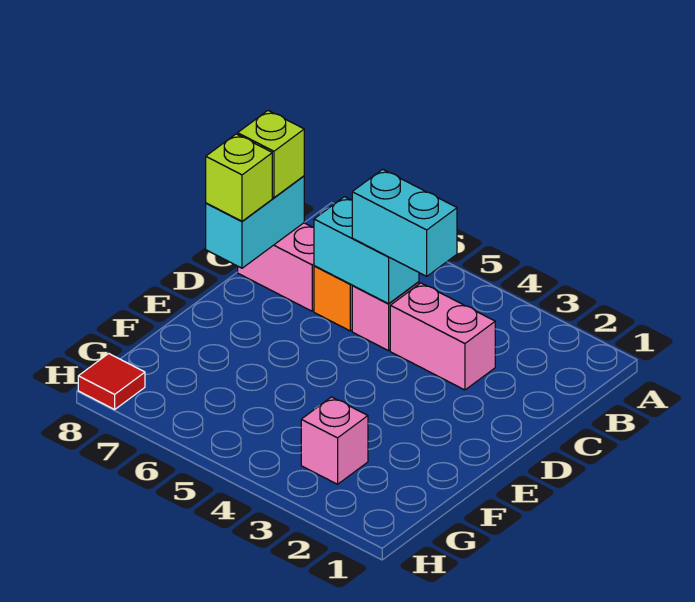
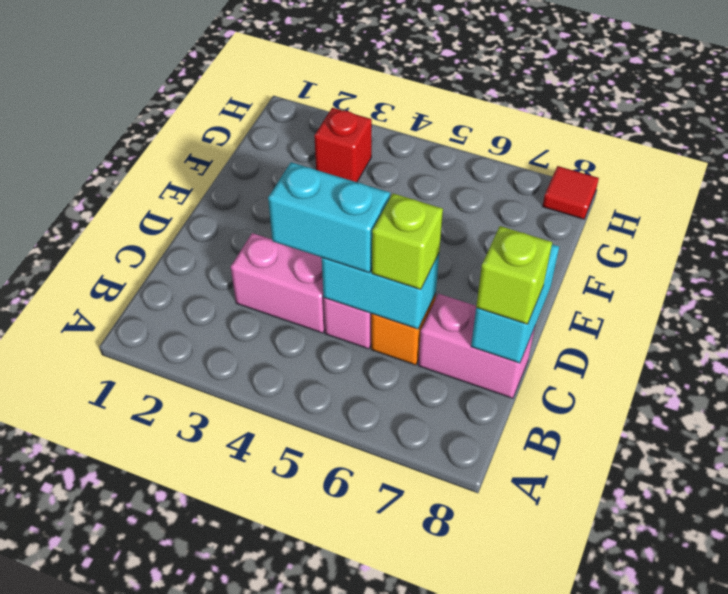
lime 1x1 brick [206,134,272,221] -> lime 1x1 brick moved to [372,193,443,290]
pink 1x1 brick [301,397,368,484] -> red 1x1 brick [314,108,372,182]

